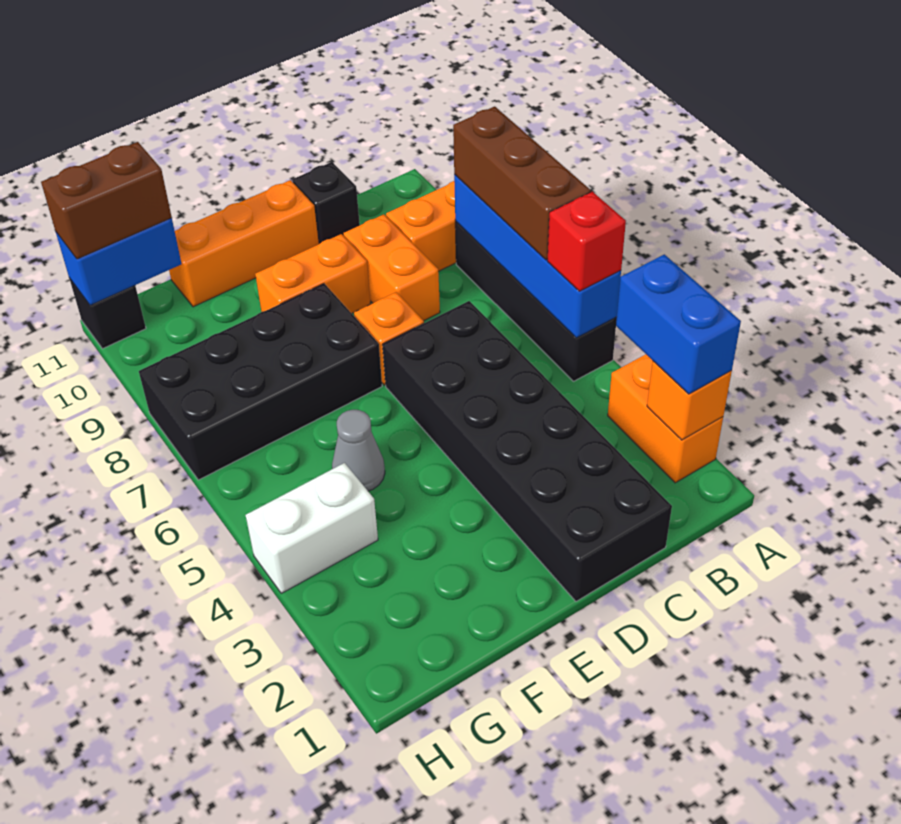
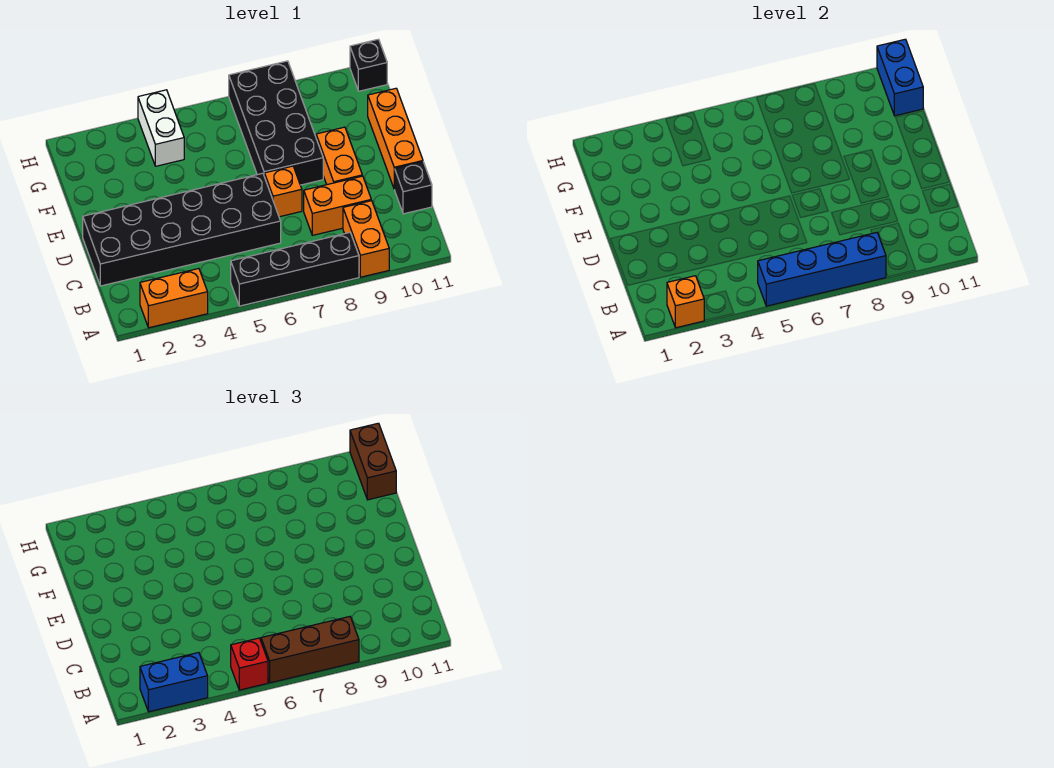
grey 1x1 cone [332,410,385,491] -> none

